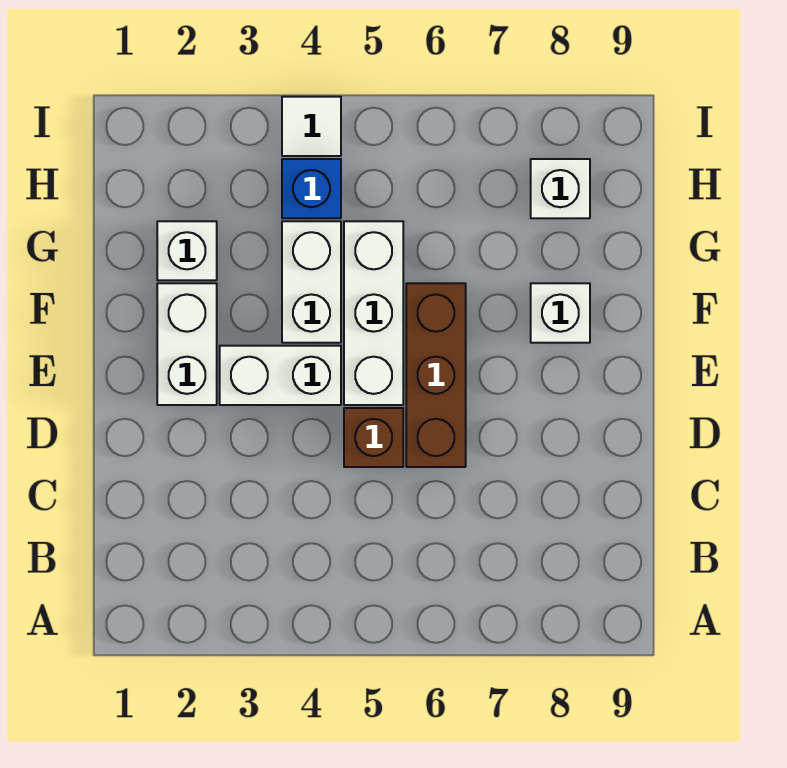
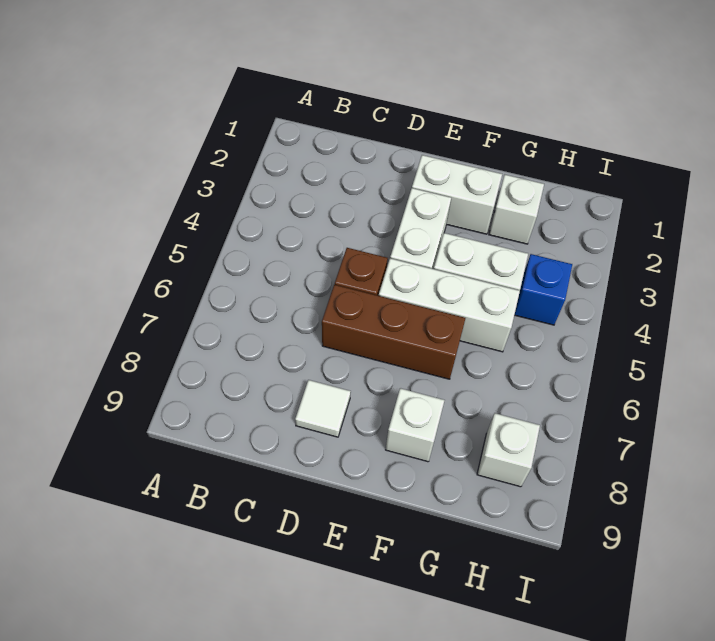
white 1x1 tile [282,97,341,156] -> white 1x1 tile moved to [295,380,351,437]

